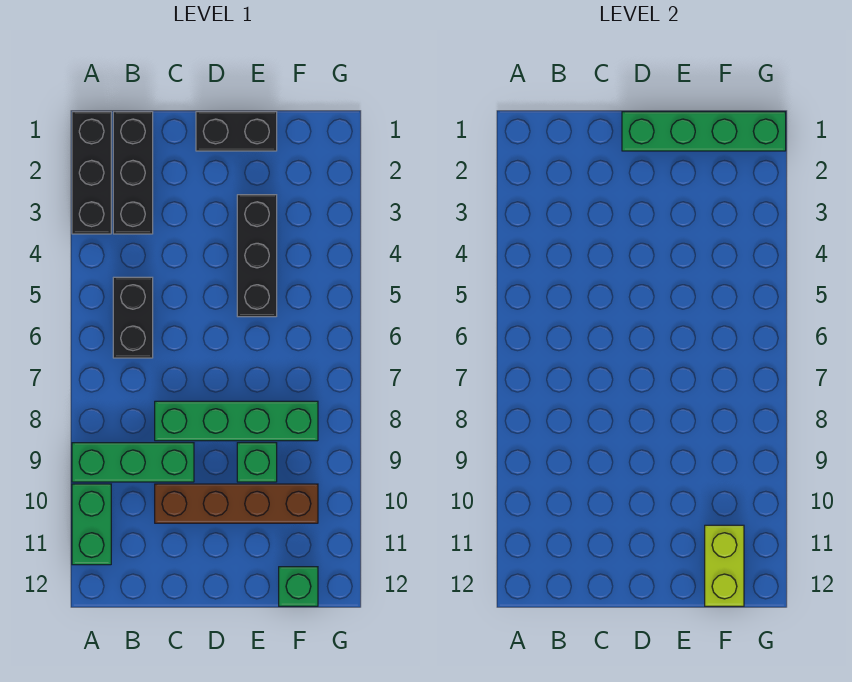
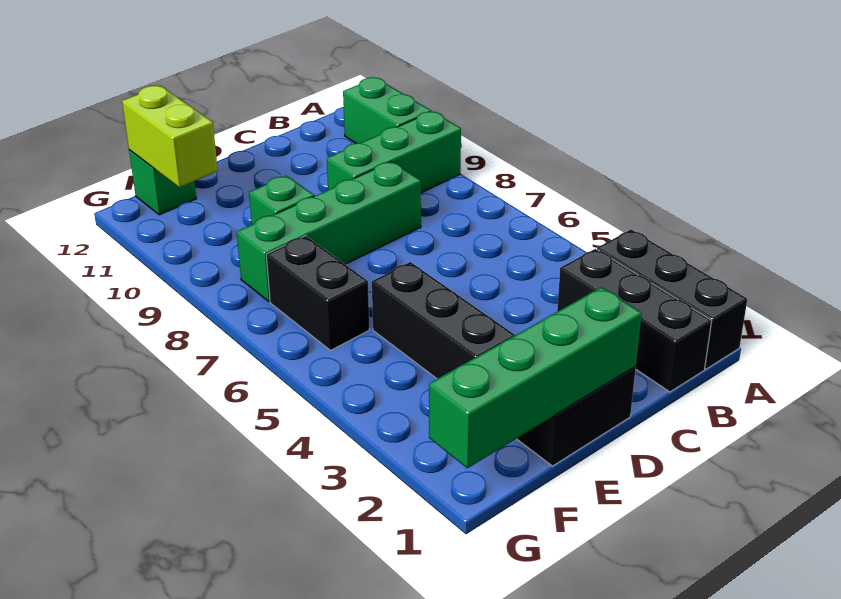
black 1x2 brick [113,277,153,358] -> black 1x2 brick moved to [266,236,370,350]
brown 1x4 brick [155,484,318,523] -> none

